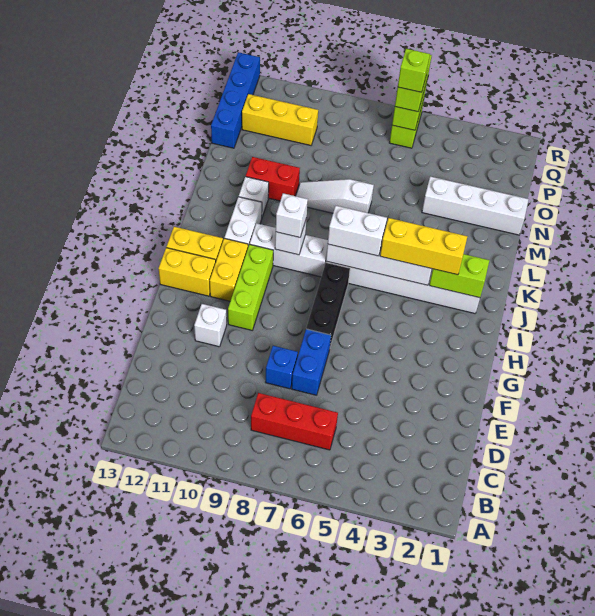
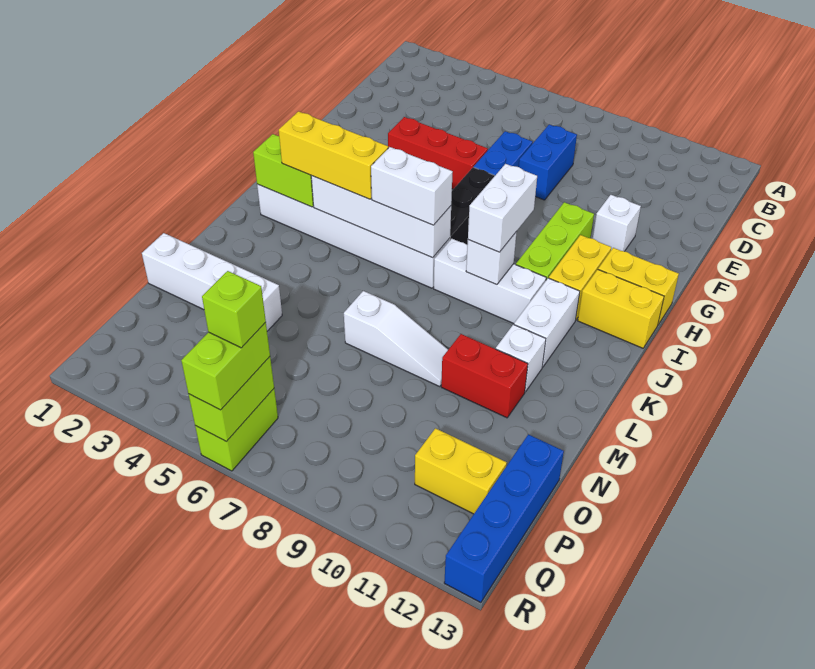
red 1x3 brick [251,393,338,450] -> red 1x3 brick moved to [388,117,488,189]
blue 1x1 brick [265,346,298,389] -> blue 1x2 brick [519,124,577,200]
white 1x1 brick [276,193,308,237] -> white 1x2 brick [468,164,537,252]
yellow 1x3 brick [242,94,318,145] -> yellow 1x2 brick [415,428,507,514]

